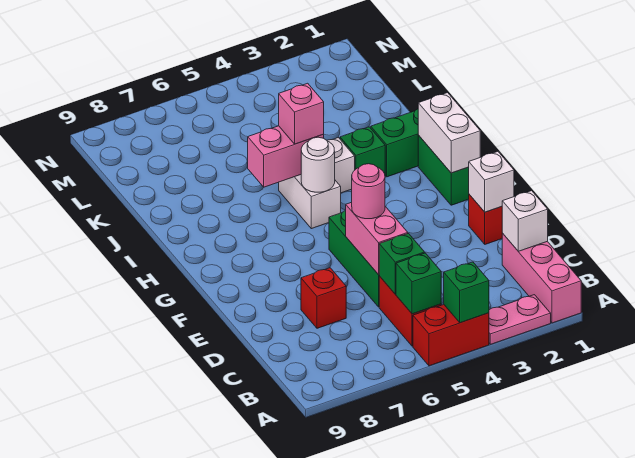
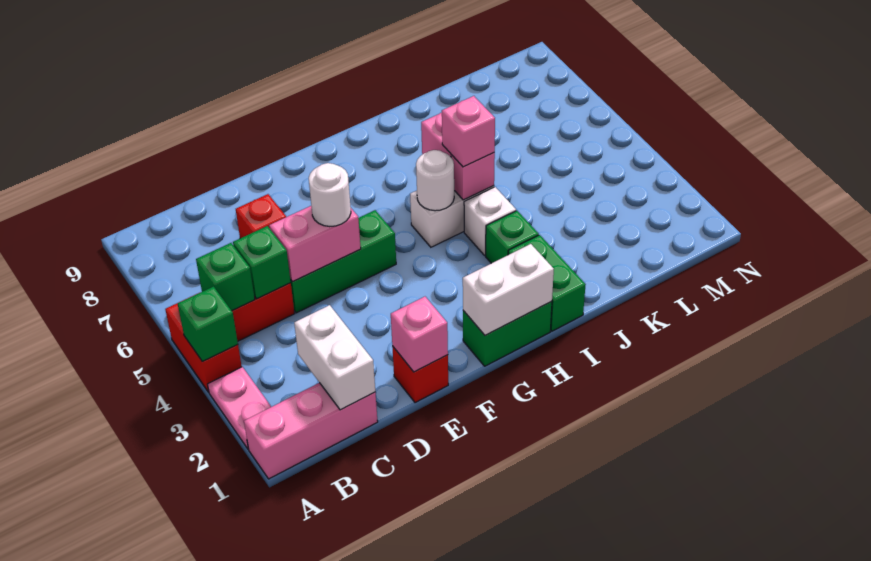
white 1x1 brick [502,191,548,251] -> white 1x2 brick [294,305,375,410]
white 1x1 brick [469,152,514,212] -> pink 1x1 brick [391,297,448,372]
pink 1x1 round brick [352,164,385,219] -> white 1x1 round brick [309,163,351,227]

